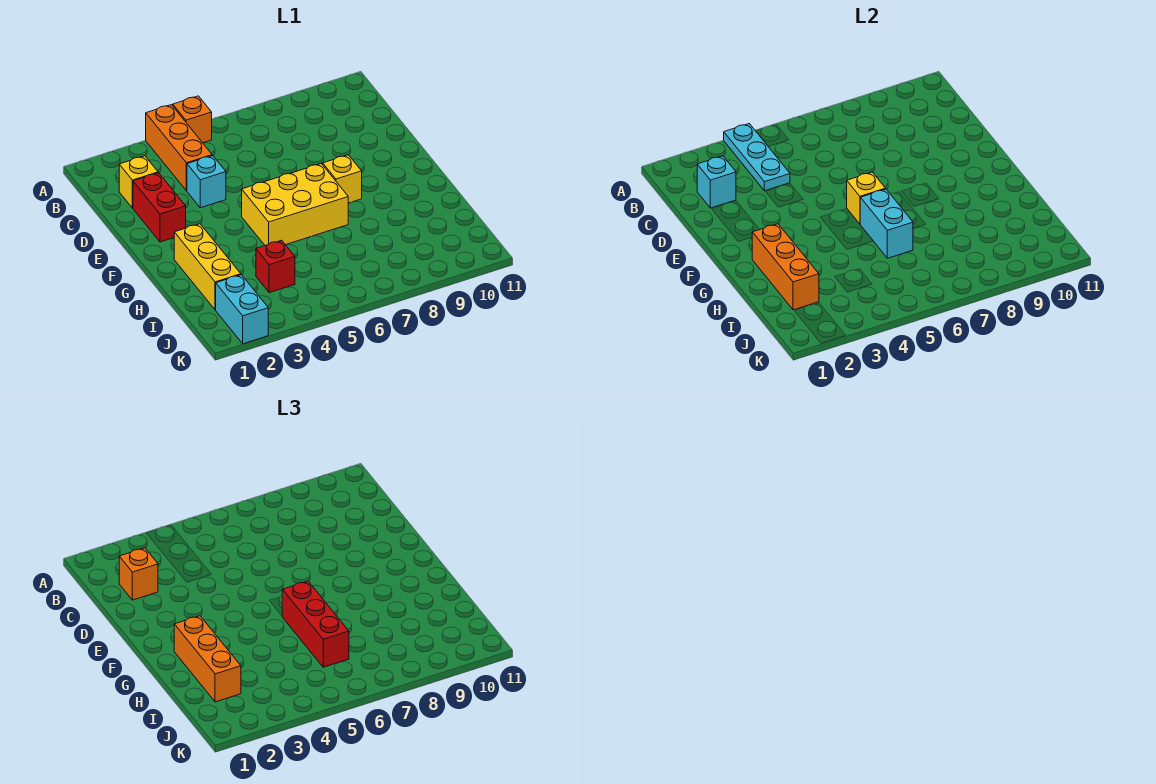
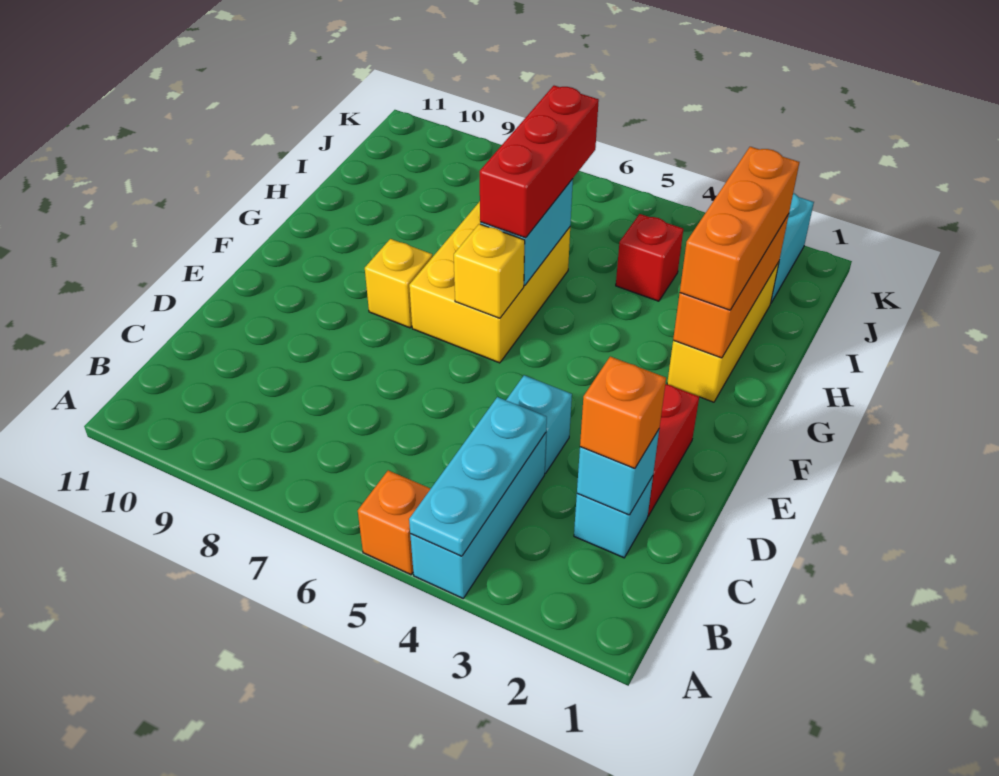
orange 1x3 brick [146,105,212,191] -> cyan 1x3 brick [410,433,546,598]
yellow 1x1 brick [119,156,158,208] -> cyan 1x1 brick [574,476,653,558]
yellow 2x3 brick [242,164,348,246] -> yellow 2x3 brick turned to [409,202,570,363]

